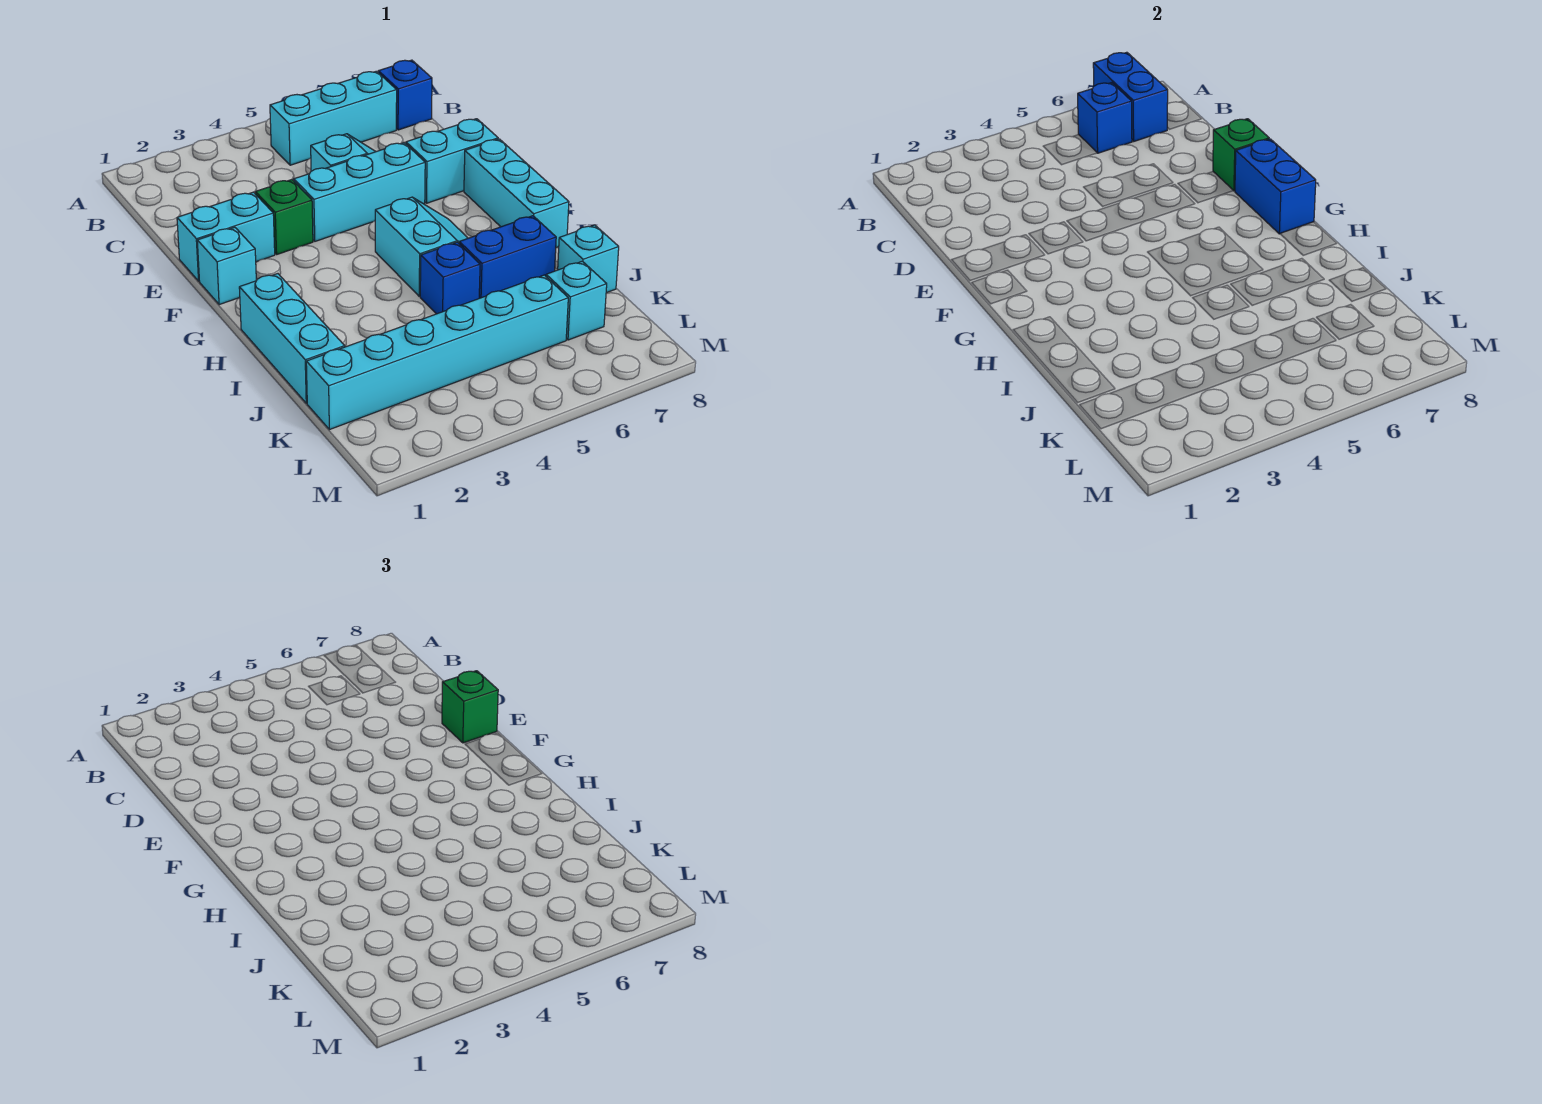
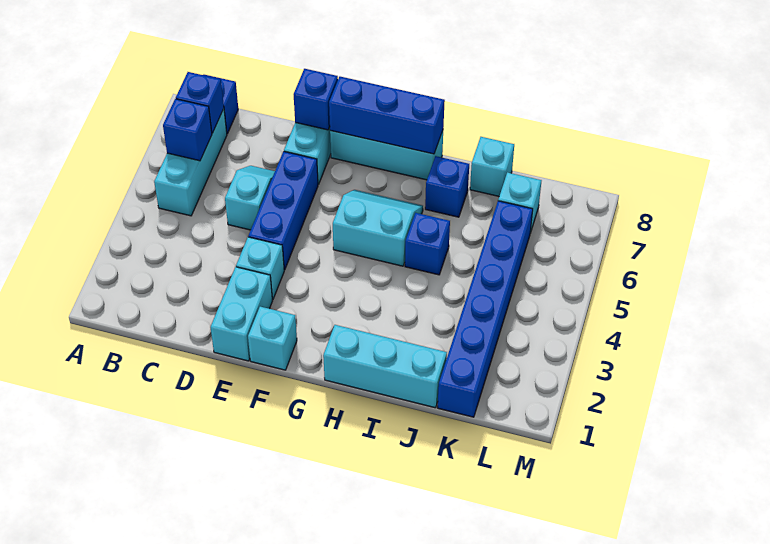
blue 1x2 brick [1093,52,1168,141] -> blue 1x1 brick [176,72,224,133]
green 1x1 brick [255,180,313,254] -> cyan 1x1 brick [236,237,284,300]
cyan 1x3 brick [294,143,425,241] -> blue 1x3 brick [248,151,318,270]
green 1x1 brick [1213,119,1269,191] -> blue 1x1 brick [294,69,338,130]
green 1x1 brick [442,671,498,743] -> none
blue 1x2 brick [1235,139,1316,234] -> blue 1x3 brick [329,77,445,154]
blue 1x2 brick [459,216,556,298] -> blue 1x1 brick [425,156,469,217]
cyan 1x6 brick [306,275,568,430] -> blue 1x6 brick [438,201,533,417]

